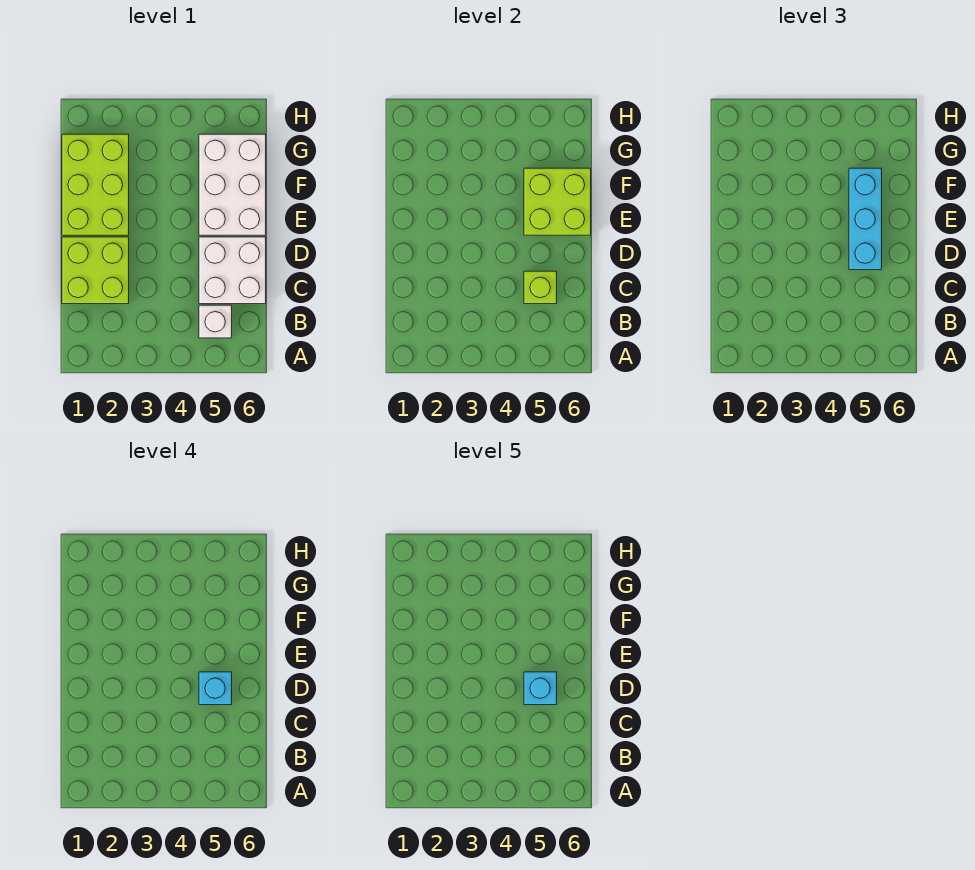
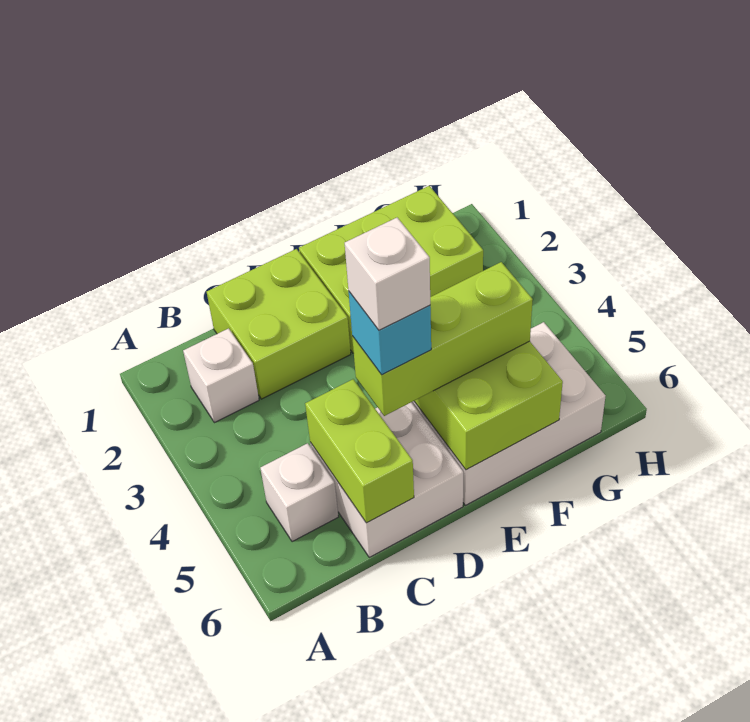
none -> white 1x1 brick [183,328,259,423]
lime 1x1 brick [524,271,557,304] -> lime 1x2 brick [305,379,414,523]
cyan 1x3 brick [849,168,882,270] -> lime 1x3 brick [352,262,533,416]
cyan 1x1 brick [524,672,557,705] -> white 1x1 brick [345,218,430,330]

